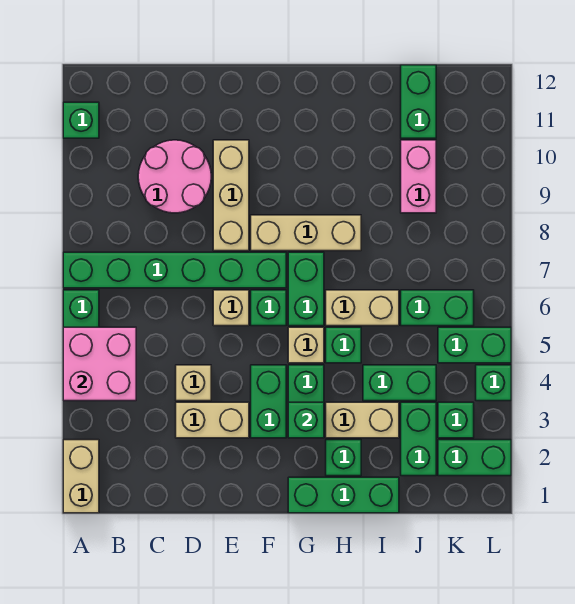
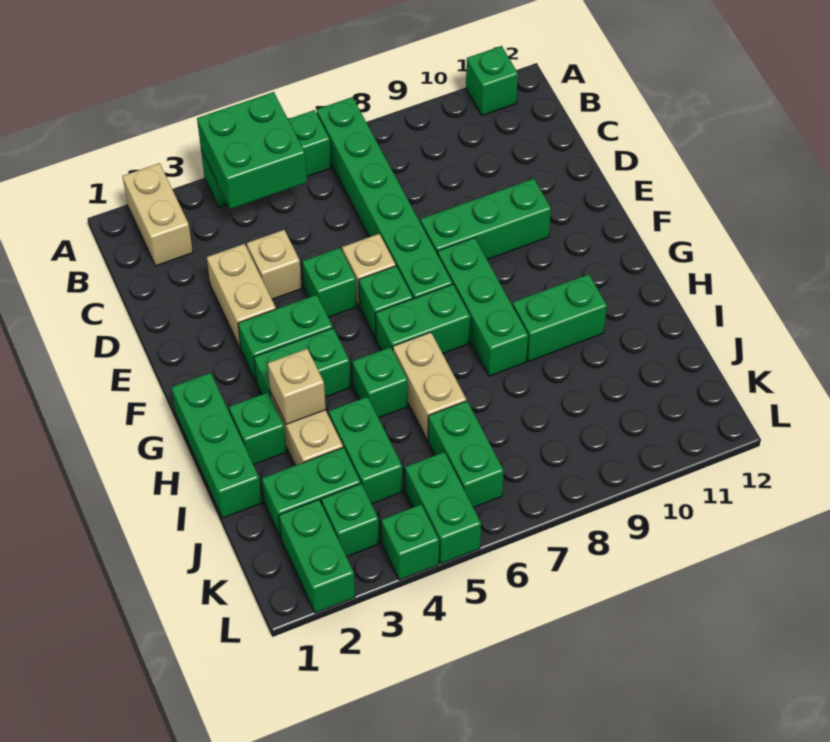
tan 1x2 brick [63,440,99,513] -> tan 1x2 brick turned to [122,163,193,266]
pink 2x2 brick [63,327,136,401] -> green 2x2 brick [197,92,307,209]
pink 2x2 round brick [138,140,211,213] -> none
tan 1x3 brick [213,140,249,251] -> green 1x3 brick [420,179,551,259]
tan 1x3 brick [251,215,361,251] -> green 1x3 brick [438,238,528,376]
green 1x1 brick [288,402,324,438] -> green 1x1 brick moved to [302,248,357,317]
tan 1x1 brick [288,327,324,363] -> tan 1x1 brick moved to [268,349,326,424]
pink 1x2 brick [401,140,436,213] -> none
green 1x2 brick [401,65,436,138] -> green 1x2 brick moved to [512,274,607,362]

